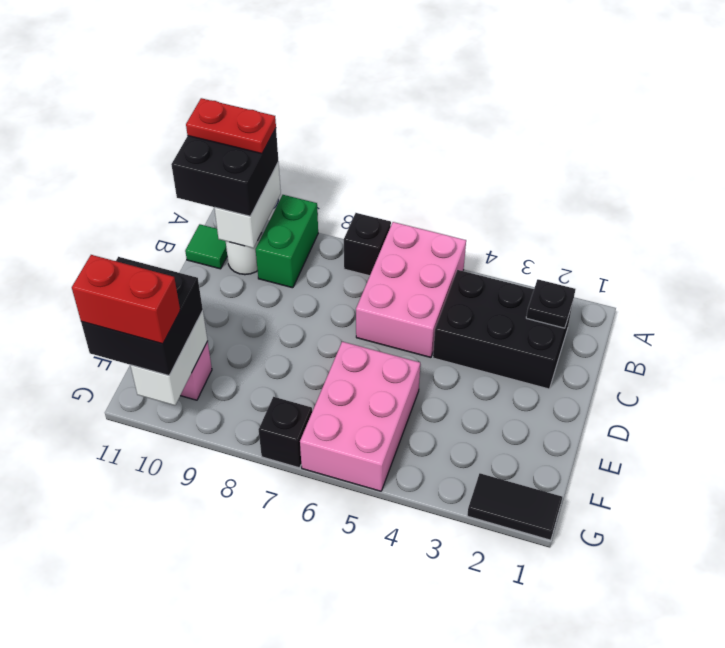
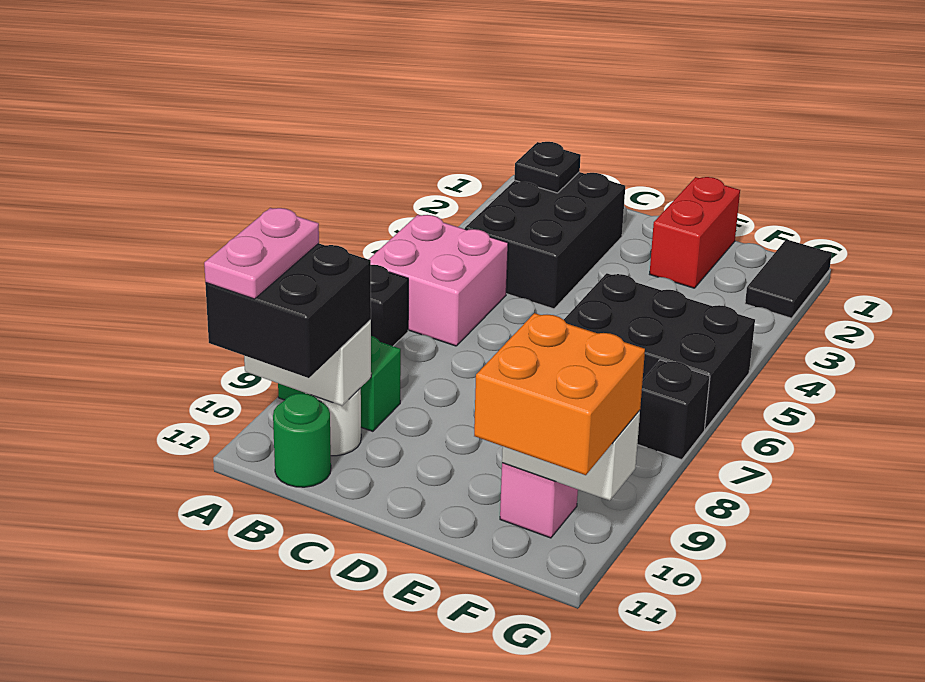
pink 2x3 brick [356,222,466,357] -> pink 2x2 brick [369,215,508,346]
red 1x2 plate [186,98,276,154] -> pink 1x2 plate [204,208,319,299]
green 1x1 tile [185,224,227,269] -> green 1x1 round brick [273,393,331,487]
pink 2x3 brick [300,342,420,491] -> black 2x3 brick [564,273,755,429]
black 2x2 brick [81,257,203,376] -> orange 2x2 brick [474,313,645,475]
red 1x2 brick [72,255,180,344] -> red 1x2 brick moved to [650,177,740,288]

